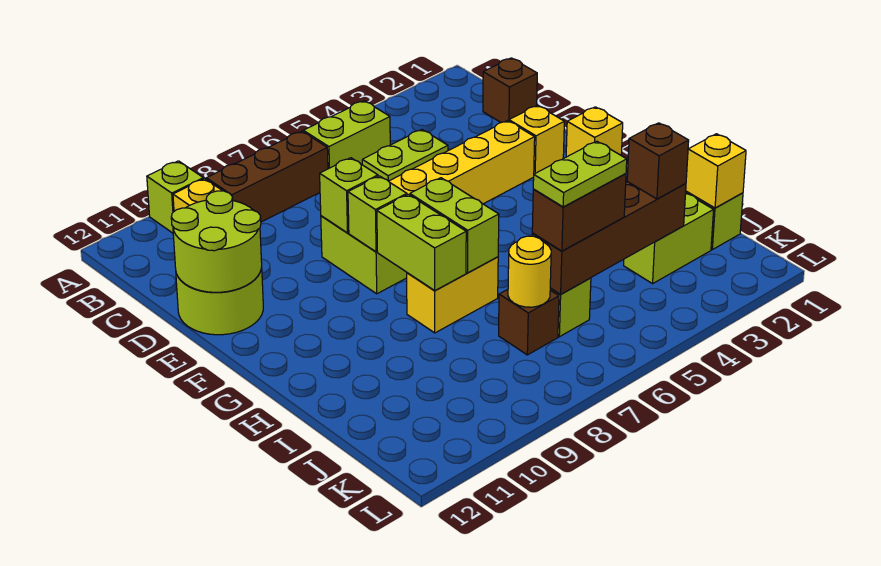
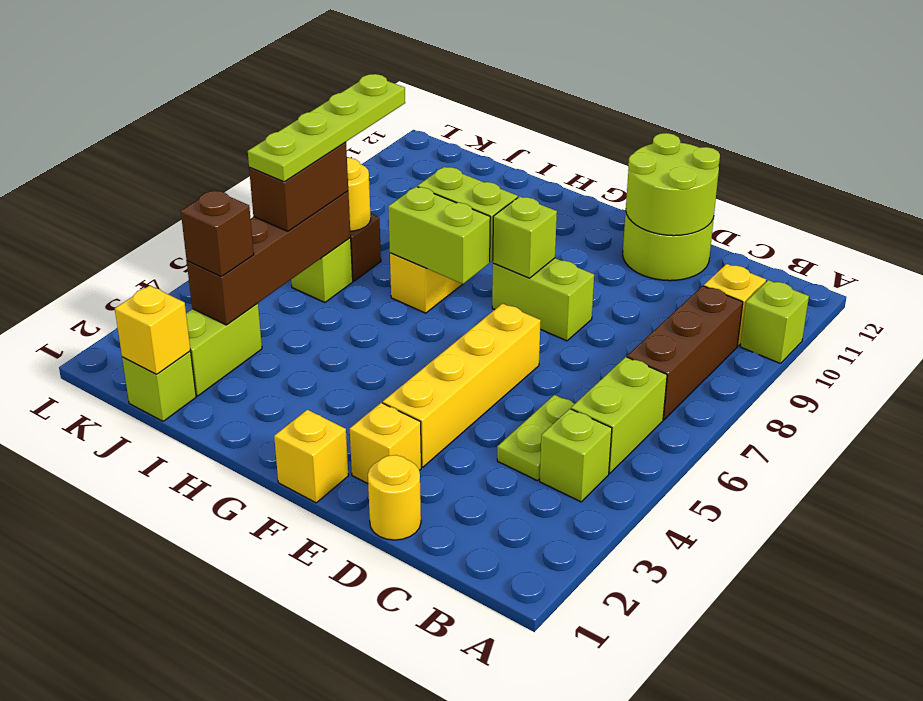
brown 1x1 brick [483,58,537,123] -> none
none -> yellow 1x1 round brick [368,455,421,540]
lime 1x1 brick [320,158,378,233] -> lime 1x1 brick moved to [540,409,612,502]
lime 1x2 plate [533,141,627,207] -> lime 1x4 plate [248,74,405,182]

